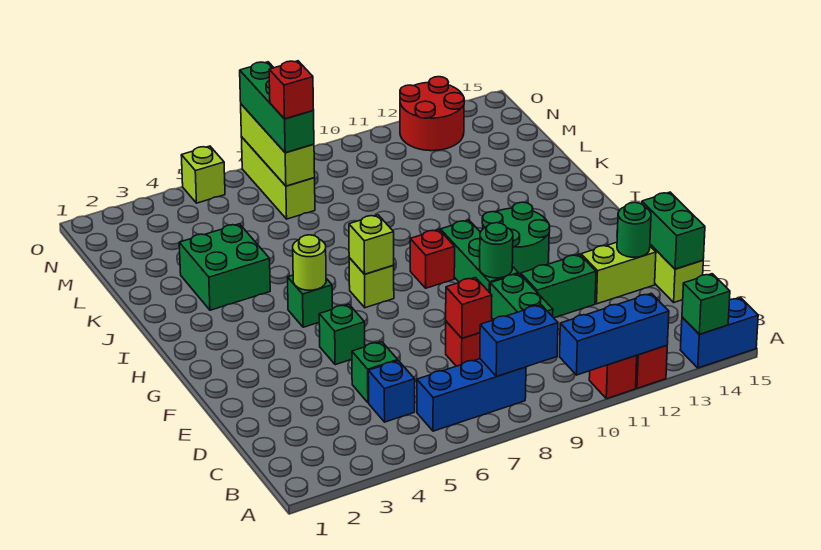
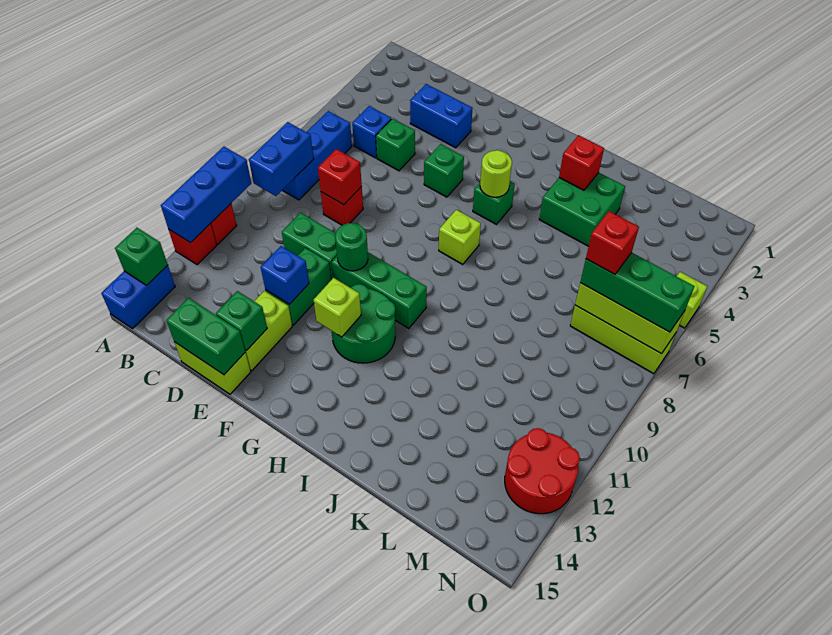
none -> blue 1x2 brick [410,84,472,148]
none -> blue 1x1 brick [261,246,309,305]
green 1x1 round brick [617,202,651,257] -> green 1x1 brick [216,291,267,351]
lime 1x1 brick [349,215,394,274] -> lime 1x1 brick moved to [314,278,361,337]
red 1x1 brick [410,230,455,288] -> red 1x1 brick moved to [559,135,604,190]

